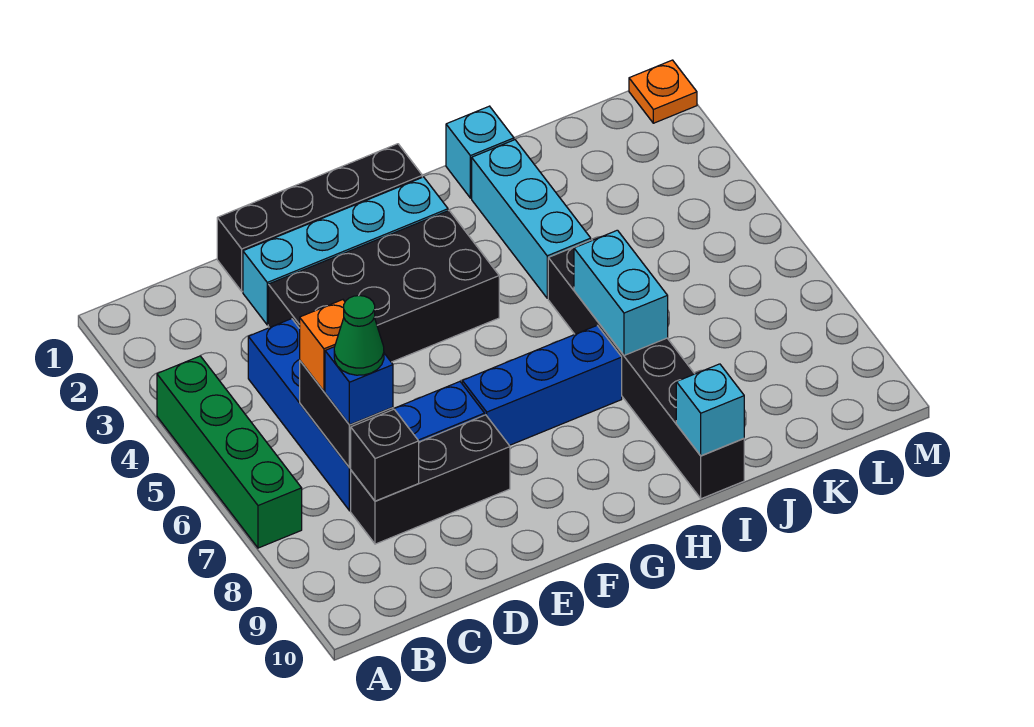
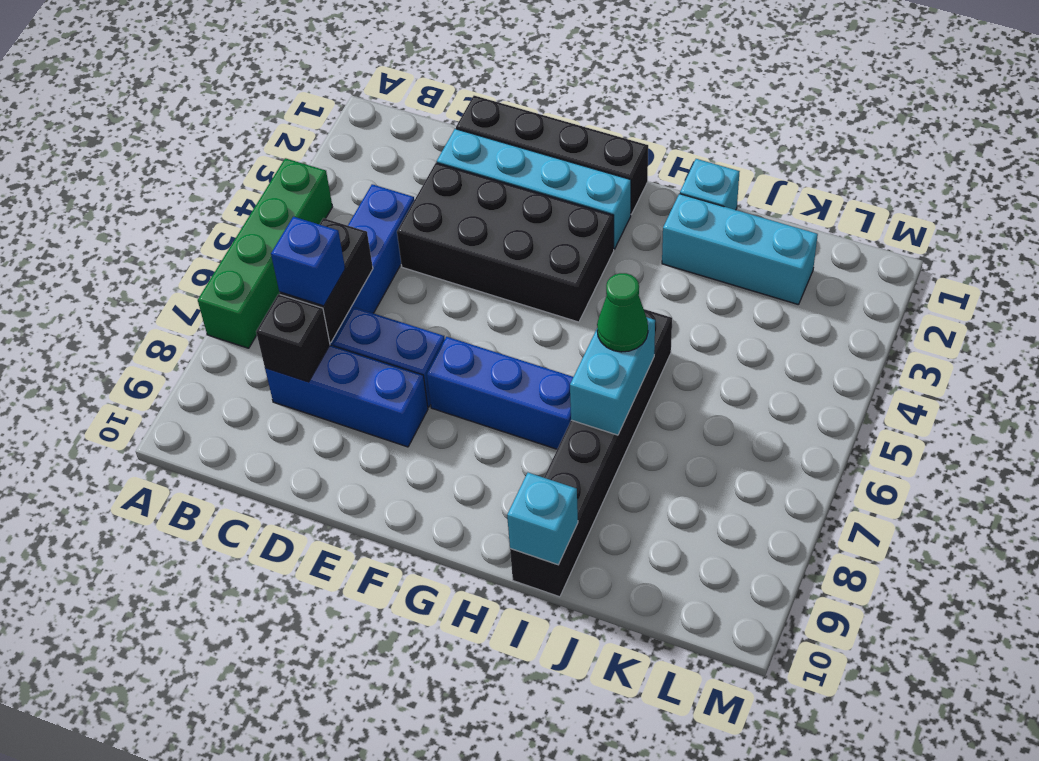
orange 1x1 brick [300,300,345,391] -> none
green 1x1 cone [334,296,384,375] -> green 1x1 cone moved to [597,273,648,352]
black 1x3 brick [351,415,510,544] -> blue 1x3 brick [265,345,428,447]
cyan 1x3 brick [472,140,591,298] -> cyan 1x3 brick turned to [662,194,818,305]
orange 1x1 plate [629,60,697,123] -> none

